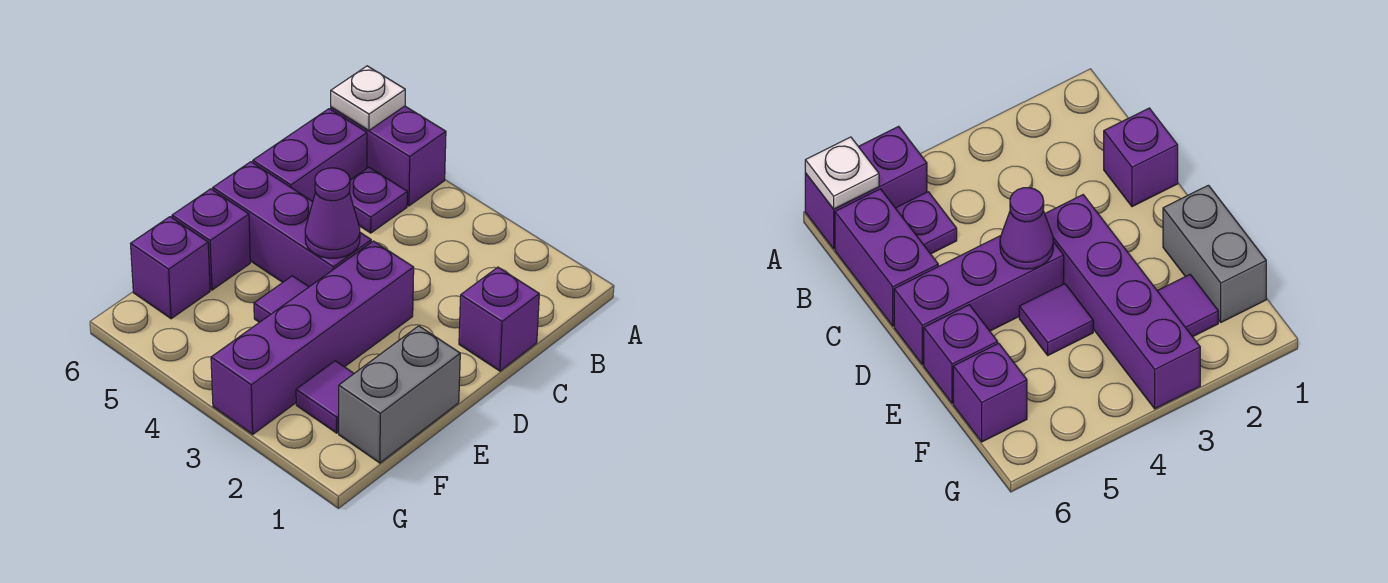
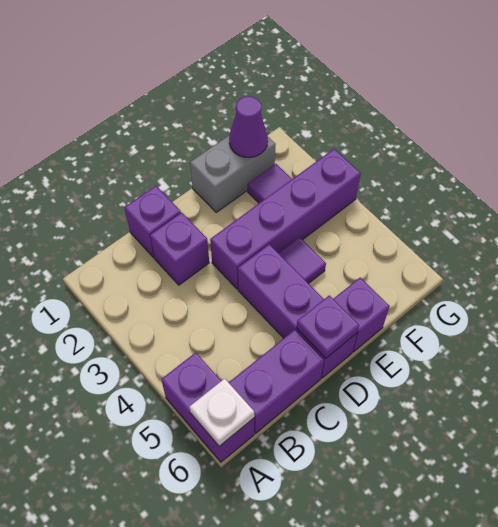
purple 1x1 plate [349,167,407,233] -> purple 1x1 plate moved to [296,295,359,358]
purple 1x1 cone [305,168,360,258] -> purple 1x1 cone moved to [229,96,268,158]
purple 1x1 brick [131,217,210,319] -> purple 1x1 brick moved to [150,213,209,285]

